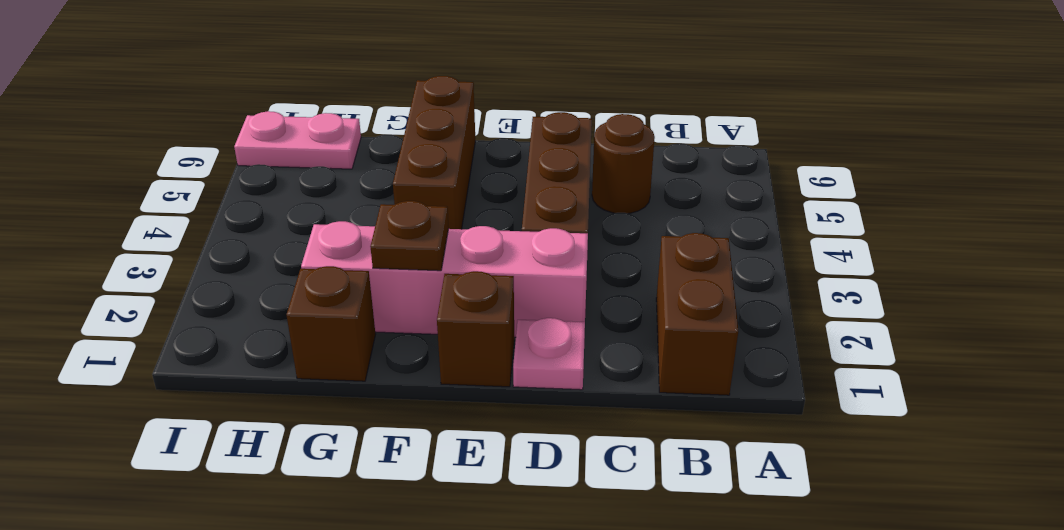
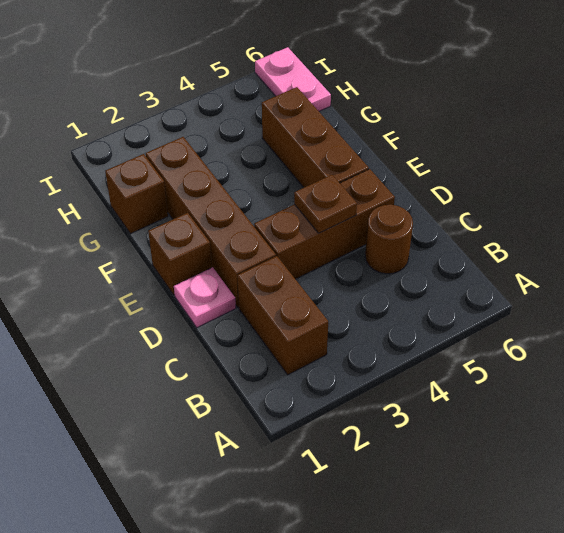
brown 1x2 brick [656,233,738,395] -> brown 1x2 brick turned to [237,256,328,375]
pink 1x4 brick [301,221,588,337] -> brown 1x4 brick [146,137,276,307]
brown 1x1 plate [370,201,449,271] -> brown 1x1 plate moved to [294,175,357,233]
brown 1x3 brick [393,76,475,229] -> brown 1x3 brick turned to [262,87,369,188]

